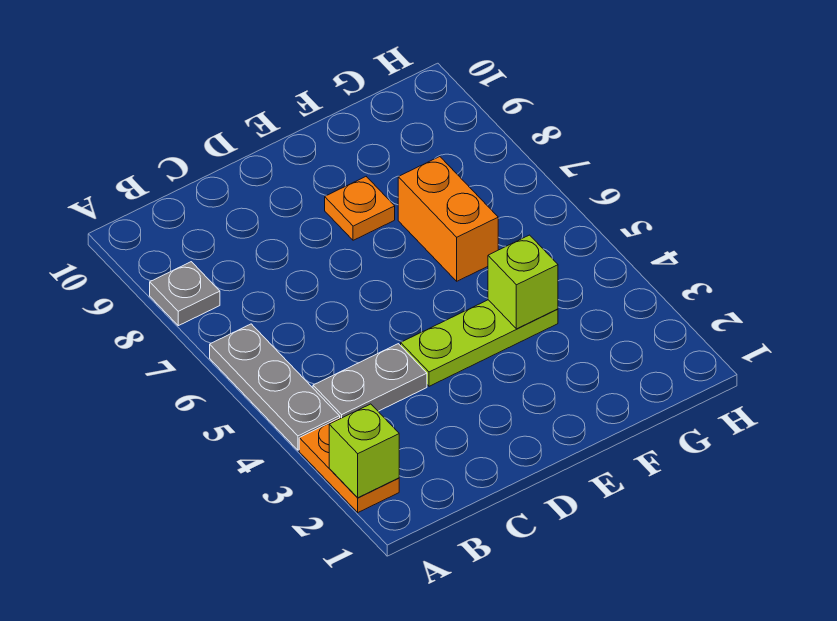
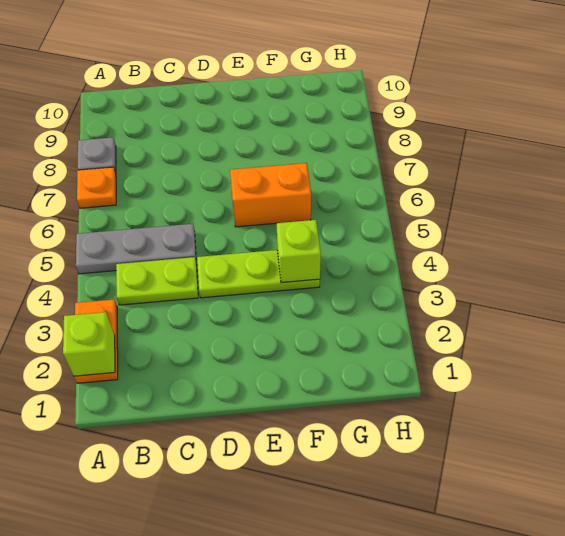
grey 1x3 plate [210,324,340,450] -> grey 1x3 plate turned to [76,224,196,274]
grey 1x2 plate [313,344,427,418] -> lime 1x2 plate [116,257,198,305]
orange 1x1 plate [325,177,395,240] -> orange 1x1 plate moved to [77,167,116,208]
orange 1x2 brick [398,157,498,281] -> orange 1x2 brick turned to [230,163,311,227]

